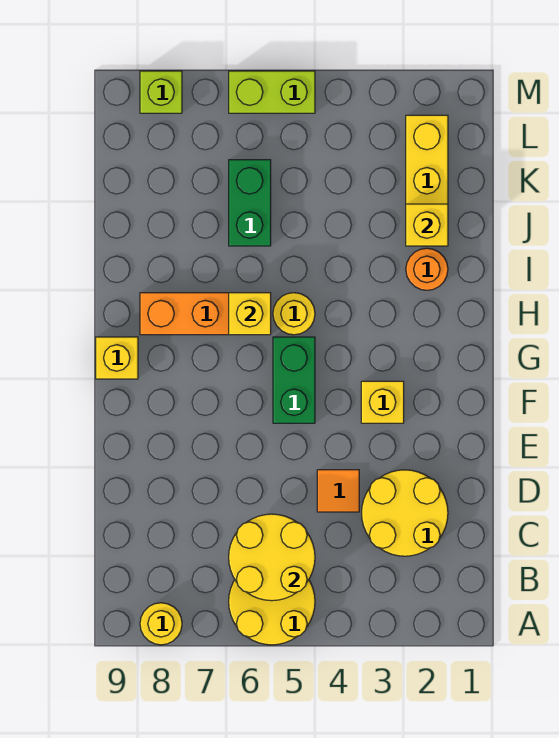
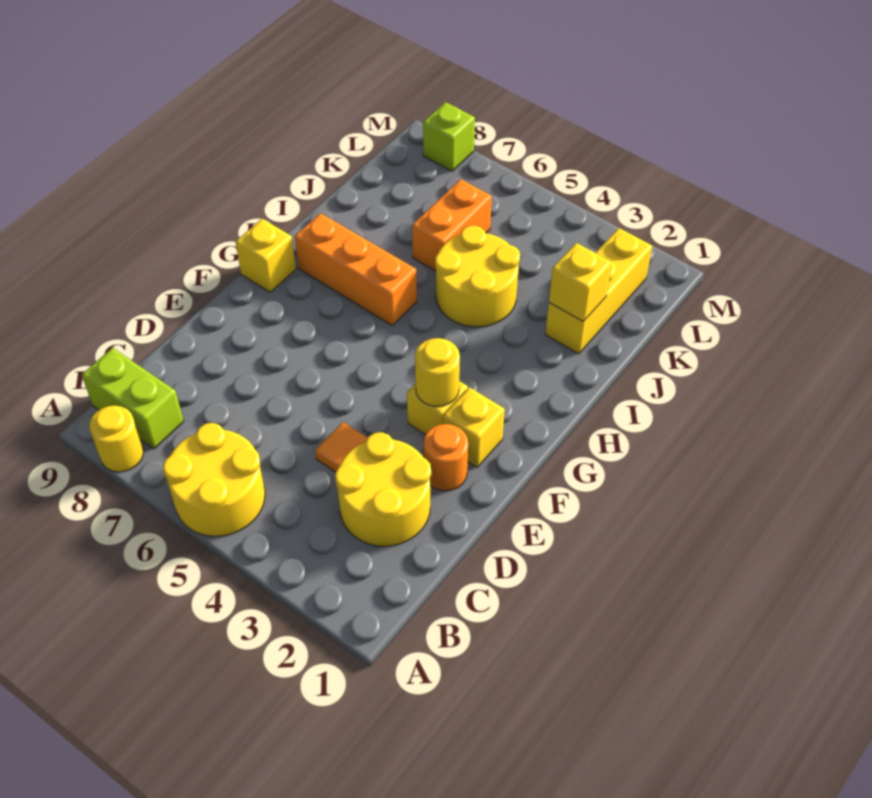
yellow 2x2 round brick [229,514,315,601] -> yellow 2x2 round brick moved to [435,226,520,327]
green 1x2 brick [273,337,315,423] -> none
yellow 1x1 round brick [273,293,315,335] -> yellow 1x1 round brick moved to [415,338,460,407]
yellow 1x1 brick [229,293,271,335] -> yellow 1x1 brick moved to [443,387,505,467]
orange 1x1 round brick [406,248,448,290] -> orange 1x1 round brick moved to [424,424,468,491]
green 1x2 brick [229,160,271,246] -> orange 1x2 brick [412,179,492,271]
lime 1x2 brick [229,71,315,113] -> lime 1x2 brick moved to [82,348,184,449]

